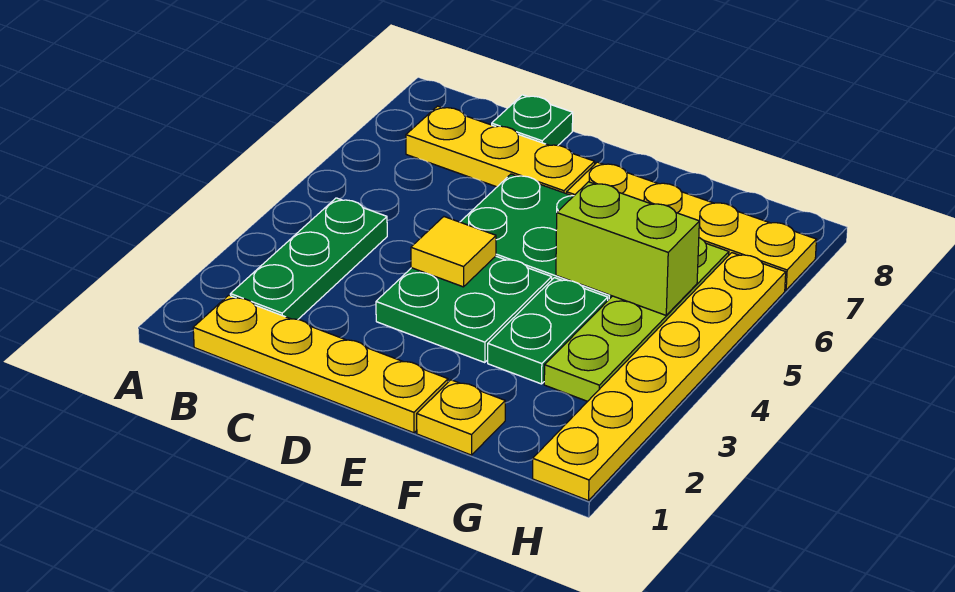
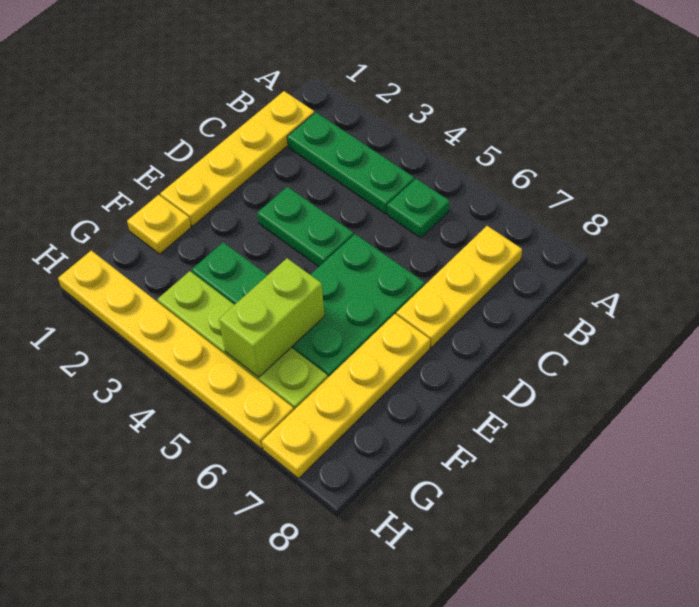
green 1x1 plate [492,95,573,145] -> green 1x1 plate moved to [387,179,449,238]
green 2x2 plate [376,256,552,363] -> green 1x2 plate [257,187,354,267]
yellow 1x1 tile [411,217,496,287] -> none

